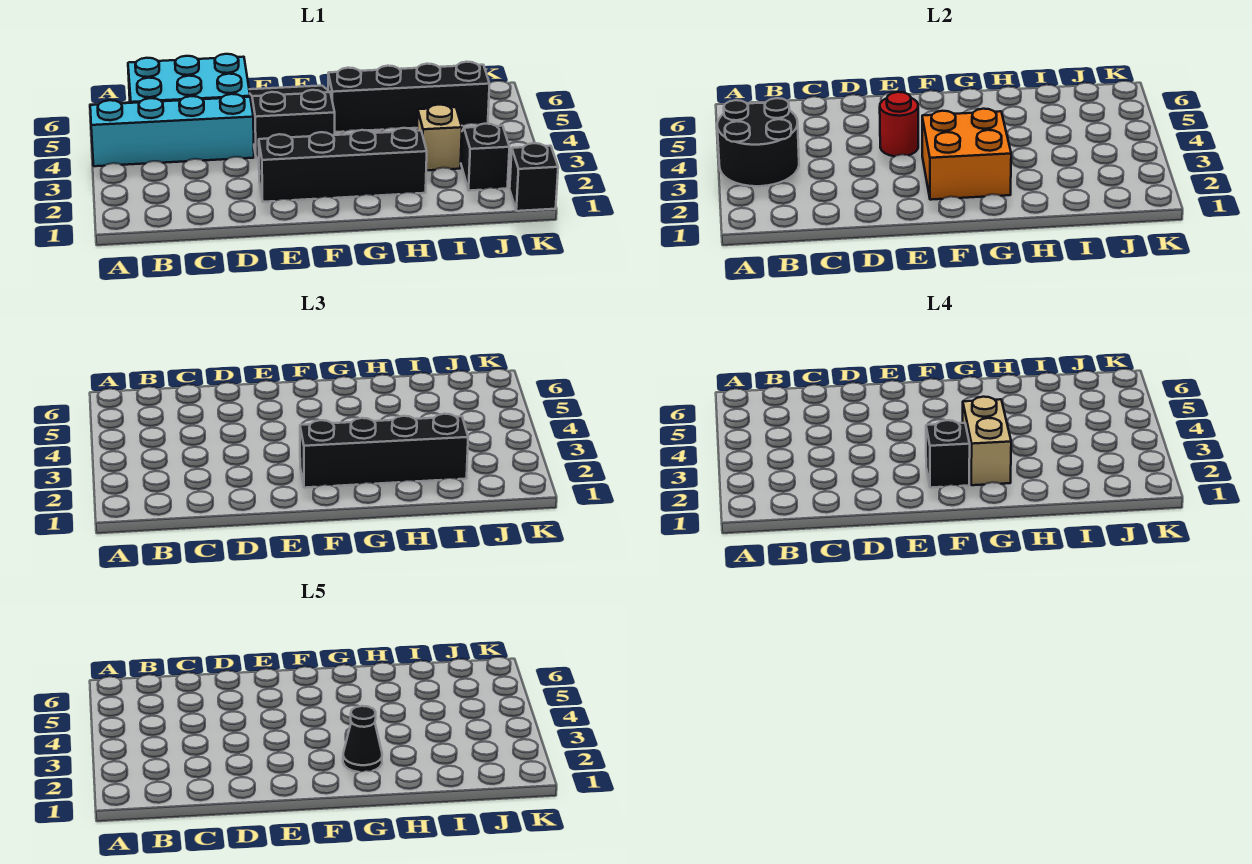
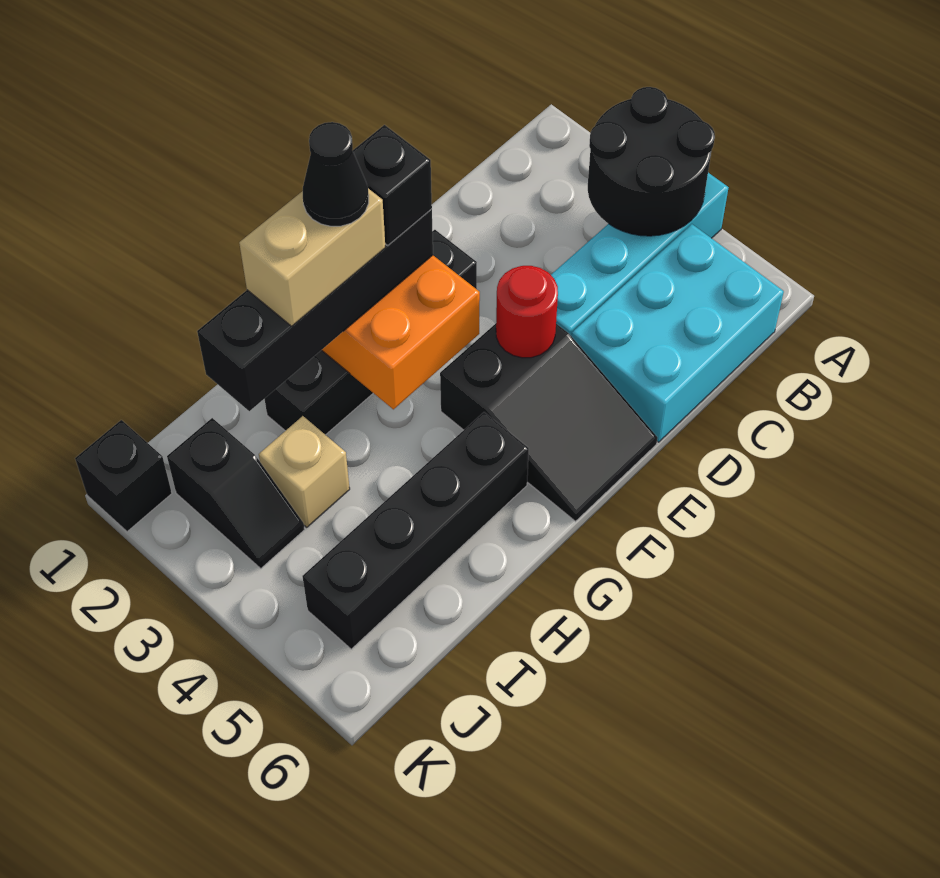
tan 1x2 brick [963,397,1011,485] -> tan 1x2 brick turned to [239,189,385,326]

